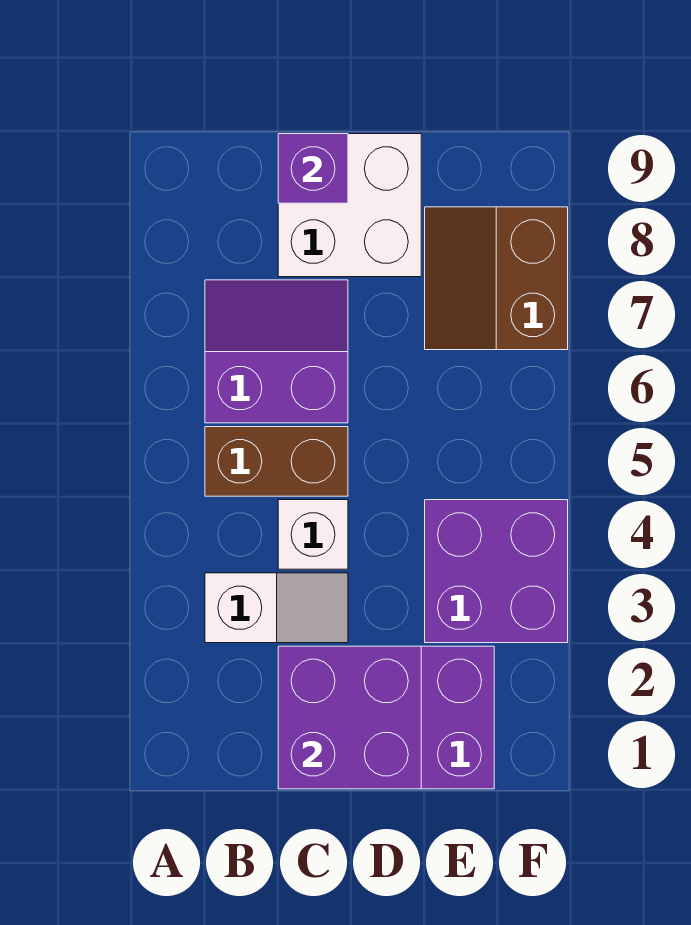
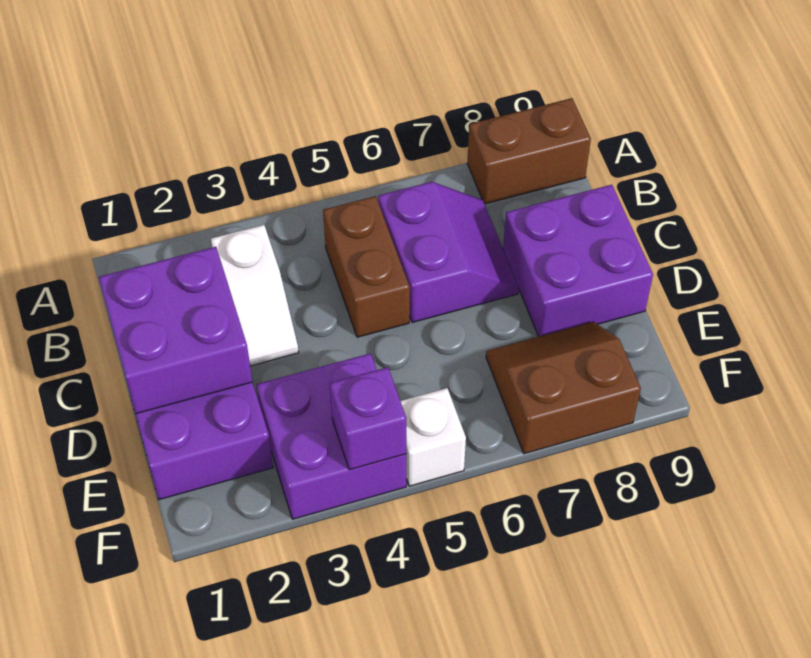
none -> brown 1x2 brick [467,98,591,204]
white 1x1 brick [278,500,348,569] -> white 1x1 brick moved to [400,388,466,486]
white 2x2 brick [278,134,421,277] -> purple 2x2 brick [503,185,653,337]
purple 1x1 brick [278,134,348,203] -> purple 1x1 brick moved to [330,367,406,470]

